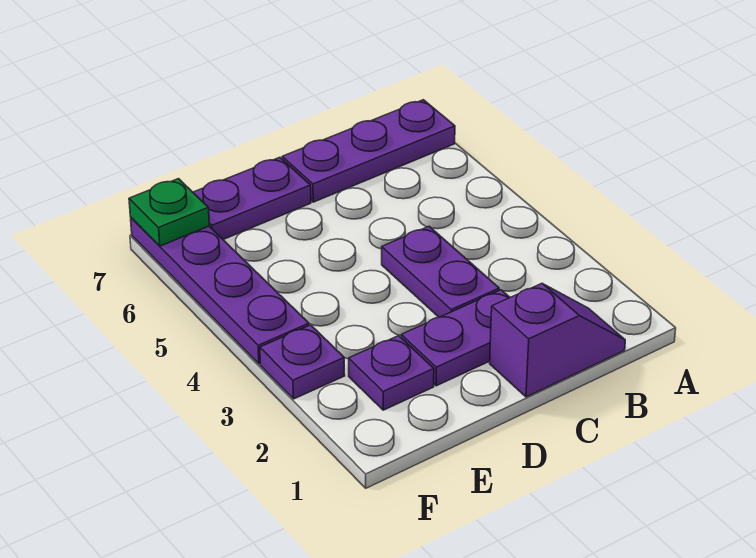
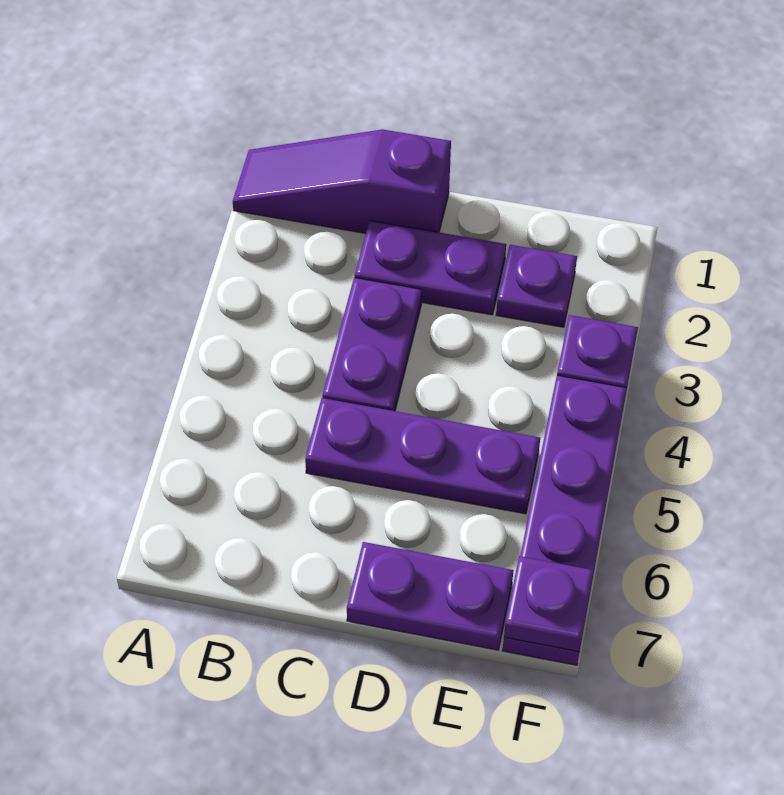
purple 1x3 plate [282,100,455,202] -> purple 1x3 plate moved to [305,398,540,514]
purple 1x2 slope [490,284,625,397] -> purple 1x3 slope [233,129,451,233]
green 1x1 plate [129,179,209,246] -> purple 1x1 plate [504,556,594,652]

